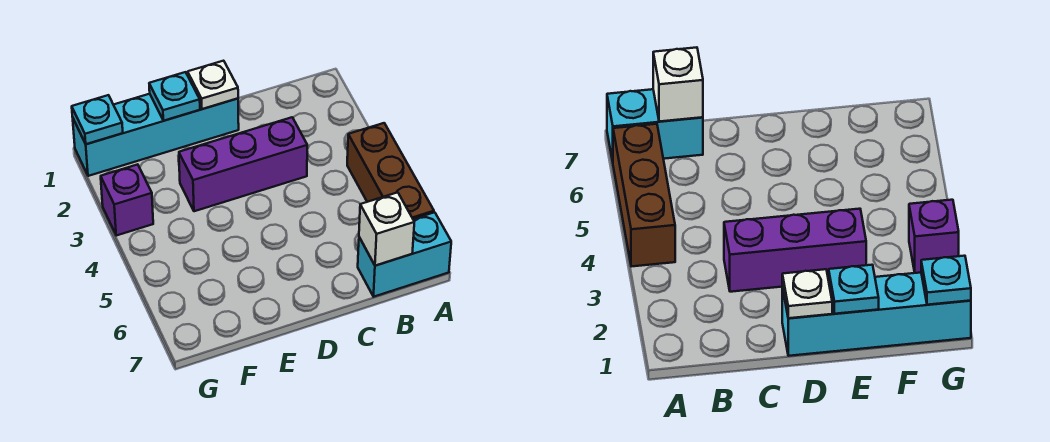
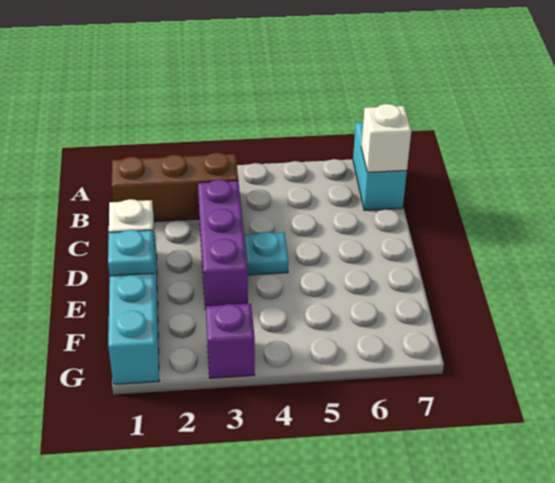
brown 1x3 brick [347,123,434,219] -> brown 1x3 brick moved to [112,153,238,222]
cyan 1x1 plate [72,95,123,144] -> cyan 1x1 plate moved to [244,232,289,275]

